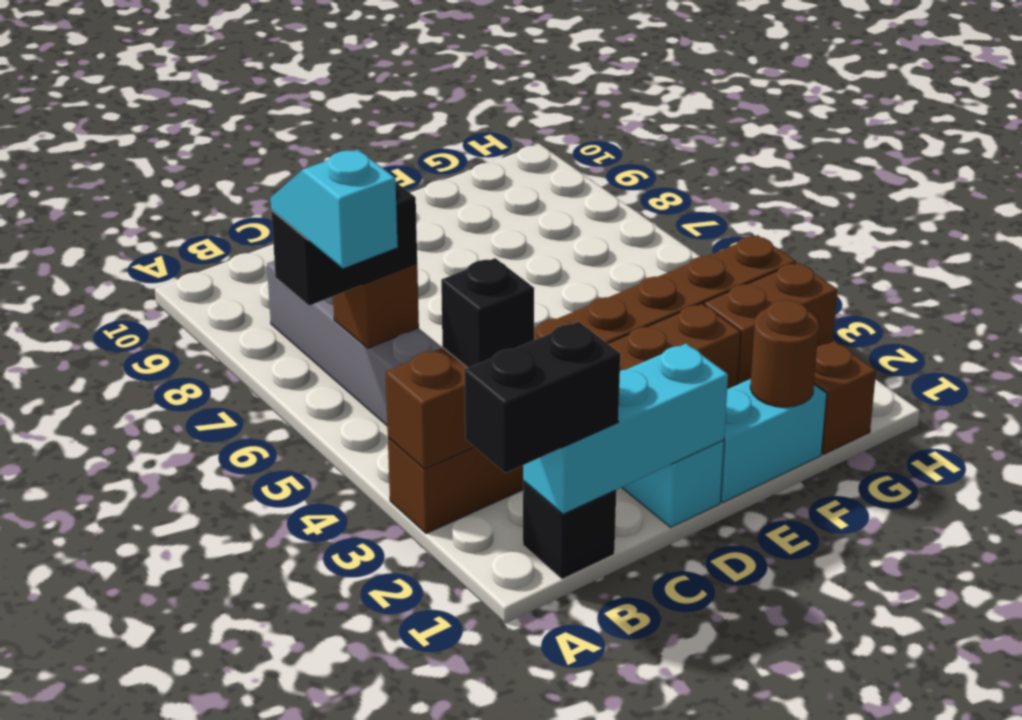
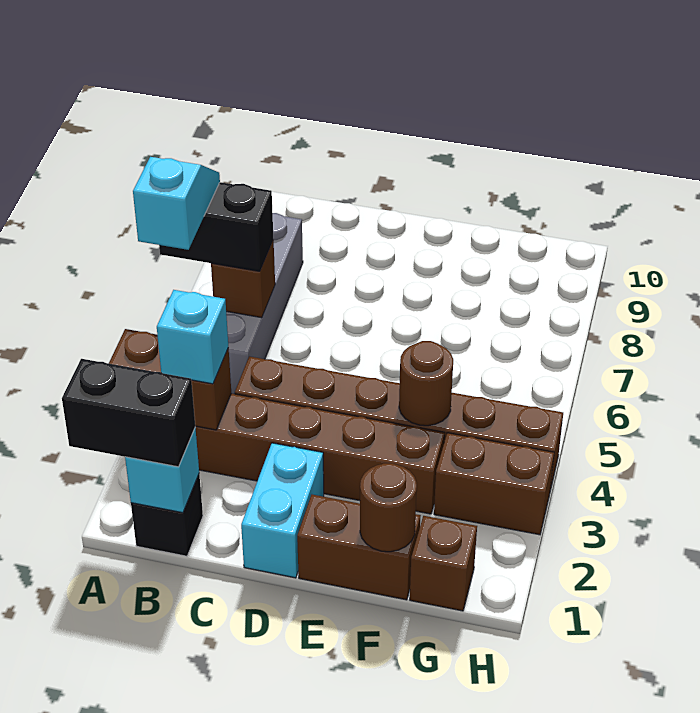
cyan 1x3 brick [523,343,728,514] -> cyan 1x1 brick [125,428,199,513]
black 1x1 brick [441,258,534,368] -> cyan 1x1 brick [157,290,228,384]
cyan 1x2 brick [721,379,827,502] -> brown 1x2 brick [297,495,421,600]
none -> brown 1x1 round brick [399,341,453,426]

